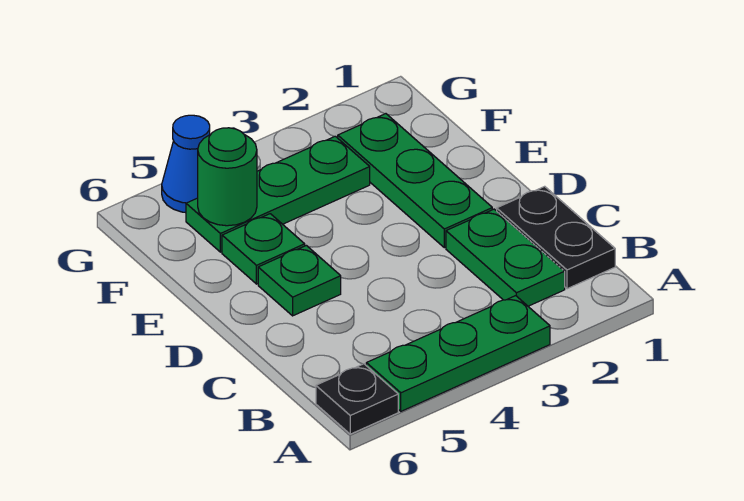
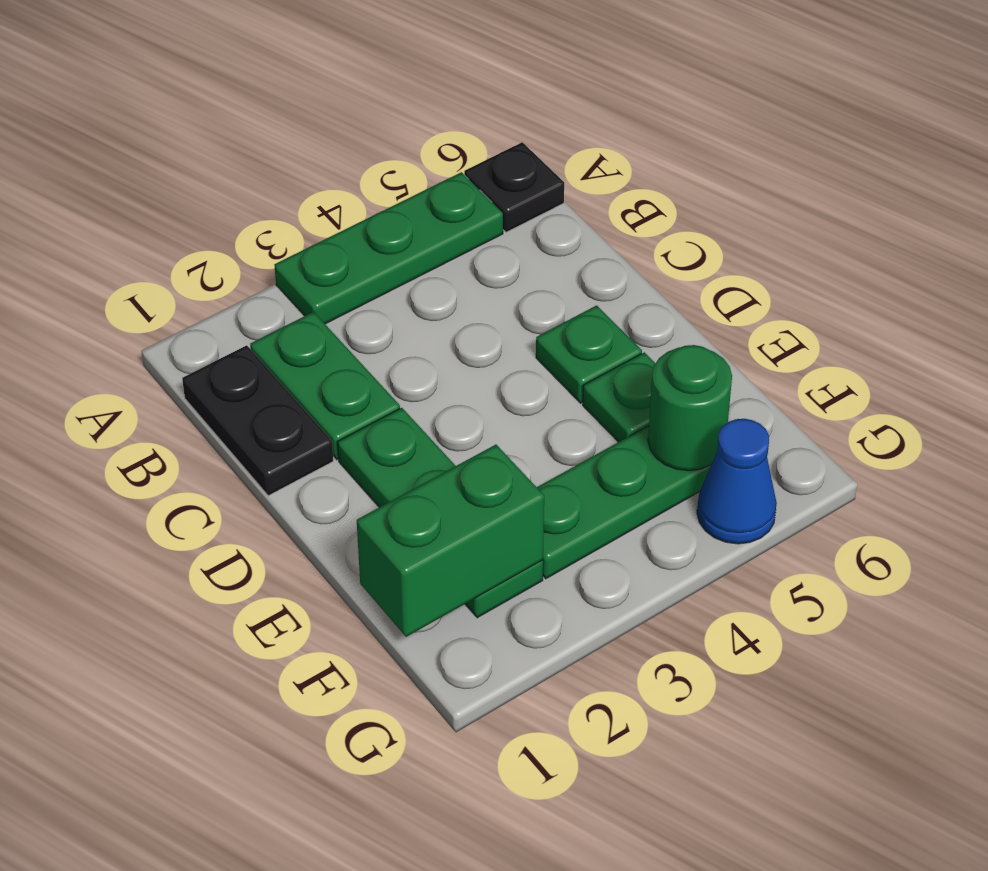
none -> green 1x2 brick [357,445,544,637]

